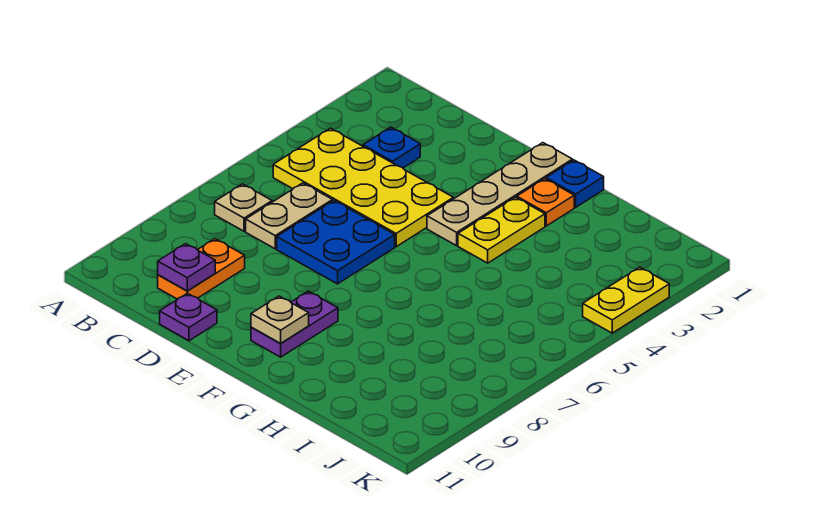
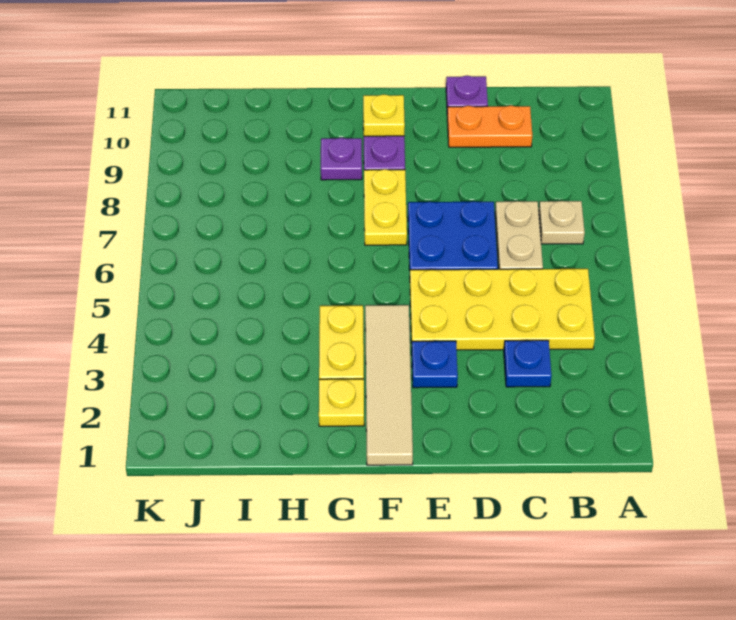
orange 1x2 plate [158,239,245,299] -> orange 1x2 plate turned to [447,106,532,147]
purple 1x1 plate [158,244,215,291] -> purple 1x1 plate moved to [321,138,362,180]
tan 1x4 plate [427,143,573,246] -> tan 1x4 tile [365,305,413,465]
tan 1x1 plate [251,296,309,344] -> yellow 1x1 plate [363,94,405,136]
blue 1x1 plate [546,160,604,207] -> blue 1x1 plate moved to [412,341,458,388]
orange 1x1 plate [517,179,574,226] -> yellow 1x1 plate [319,379,364,426]
yellow 1x2 plate [583,267,669,333] -> yellow 1x2 plate moved to [364,169,407,245]

